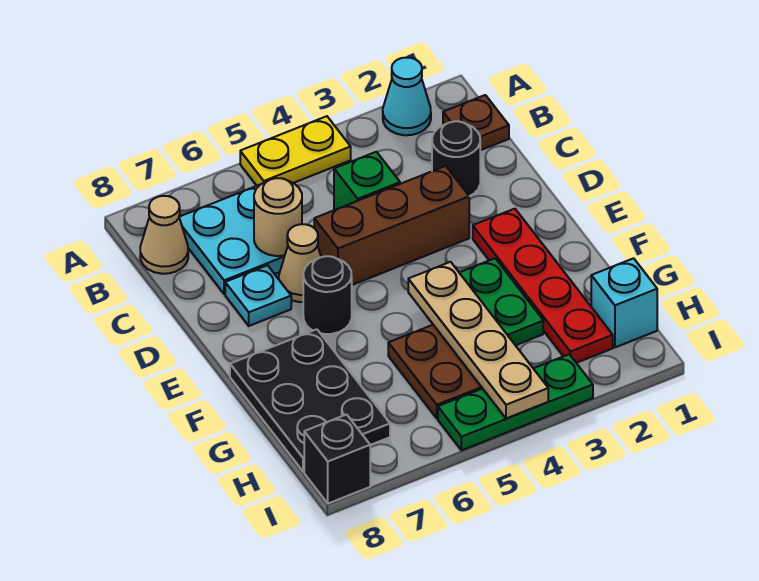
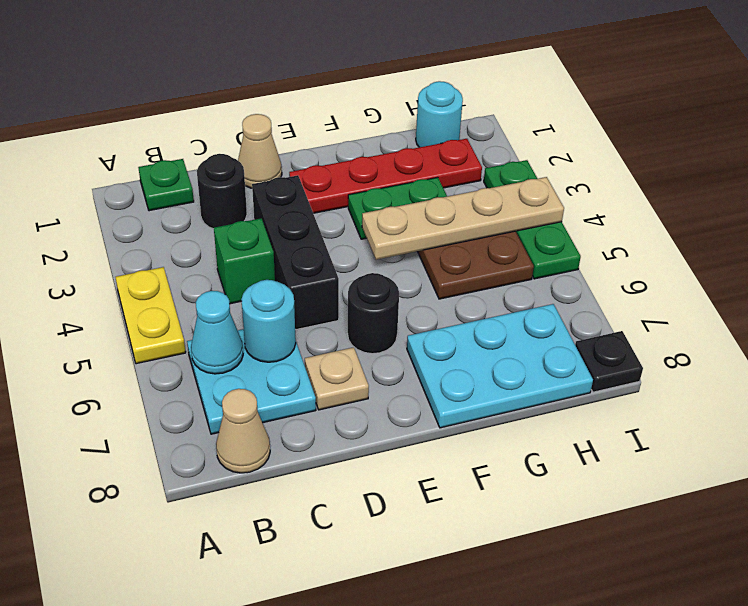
cyan 1x1 cone [383,58,431,135] -> cyan 1x1 cone moved to [191,291,243,374]
brown 1x1 plate [443,95,509,150] -> green 1x1 plate [138,159,194,211]
tan 1x1 round brick [254,178,302,256] -> cyan 1x1 round brick [241,280,296,362]
brown 1x3 brick [314,166,469,285] -> black 1x3 brick [252,175,339,330]
tan 1x1 cone [279,224,321,302] -> tan 1x1 cone moved to [238,114,282,188]
cyan 1x1 plate [225,265,291,326] -> tan 1x1 plate [305,347,369,410]
black 2x3 plate [230,329,390,472] -> cyan 2x3 plate [407,304,593,428]
cyan 1x1 brick [591,258,657,347] -> cyan 1x1 round brick [416,81,463,147]
black 1x1 brick [304,415,370,504] -> black 1x1 plate [575,331,643,392]

